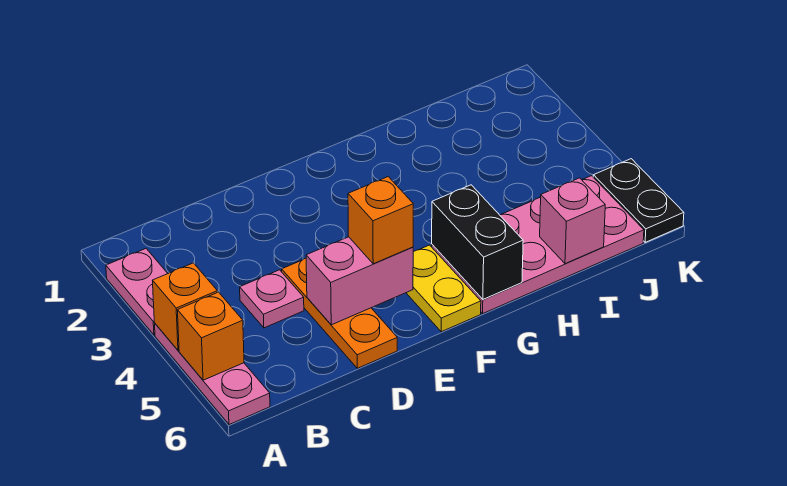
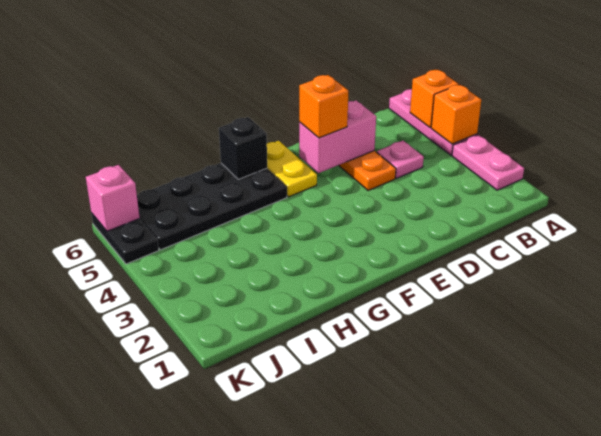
pink 2x4 plate [432,176,644,313] -> black 2x4 plate [137,163,287,250]
black 1x2 brick [432,185,523,300] -> black 1x1 brick [219,117,267,179]
pink 1x1 brick [540,178,605,264] -> pink 1x1 brick moved to [86,165,140,231]

